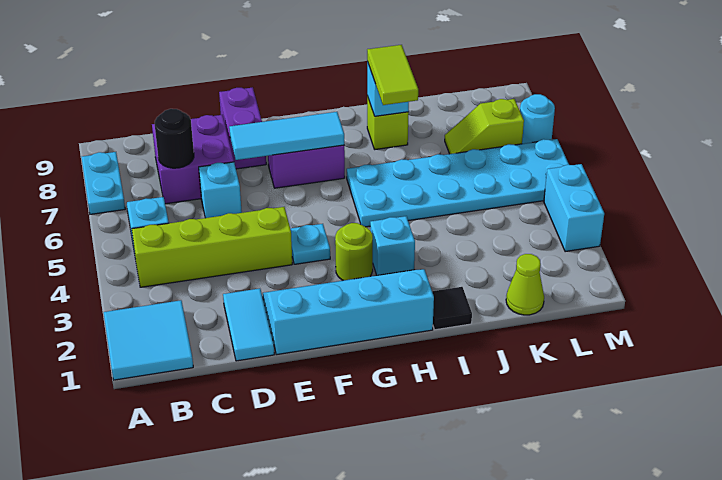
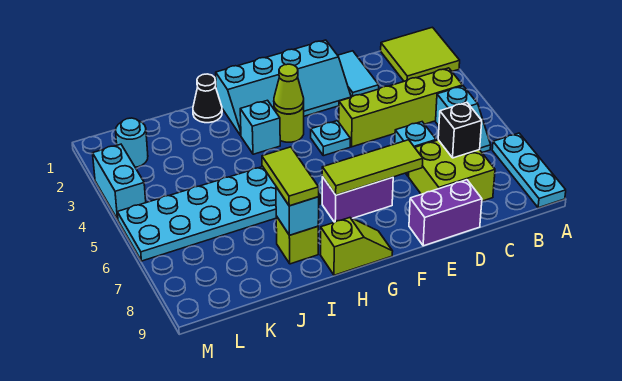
cyan 2x2 tile [104,300,193,380] -> lime 2x2 tile [381,27,460,81]
cyan 1x2 plate [82,152,125,214] -> cyan 1x3 plate [492,133,566,208]
purple 2x2 brick [152,115,234,204] -> lime 2x2 brick [409,140,495,201]
black 1x1 round brick [155,109,194,168] -> black 1x1 brick [438,103,482,158]
cyan 1x3 tile [229,112,344,160] -> lime 1x3 tile [322,140,423,195]
purple 1x2 brick [219,87,266,169] -> purple 1x2 brick turned to [409,180,482,246]
black 1x1 tile [432,287,472,330] -> black 1x1 cone [193,74,222,123]
lime 1x1 cone [506,254,544,315] -> lime 1x1 cone moved to [274,64,304,114]
lime 1x2 slope [445,99,524,154] -> lime 1x2 slope moved to [320,218,393,275]
cyan 1x1 round brick [520,94,555,144] -> cyan 1x1 round brick moved to [116,118,148,167]

